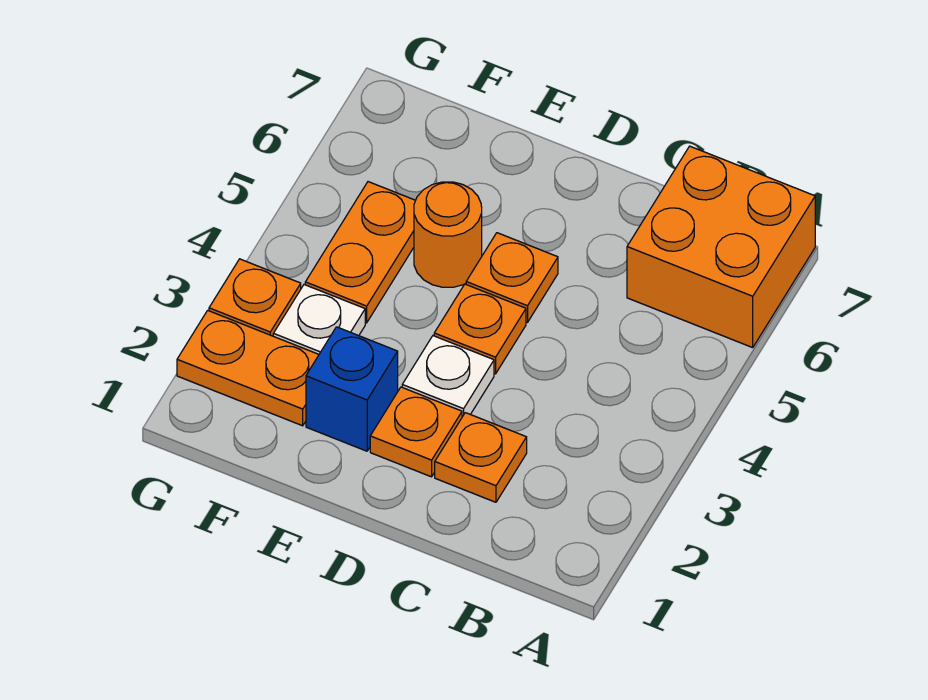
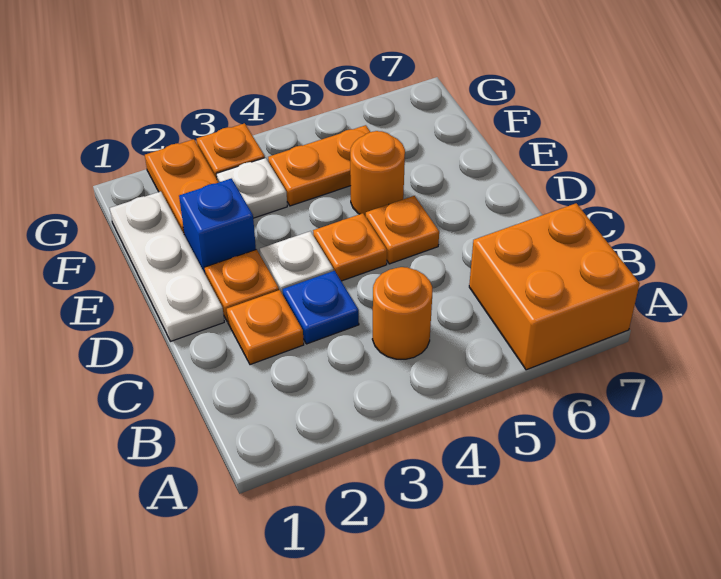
none -> orange 1x1 round brick [372,267,432,359]
none -> blue 1x1 plate [283,271,359,344]
none -> white 1x3 plate [110,191,224,341]

